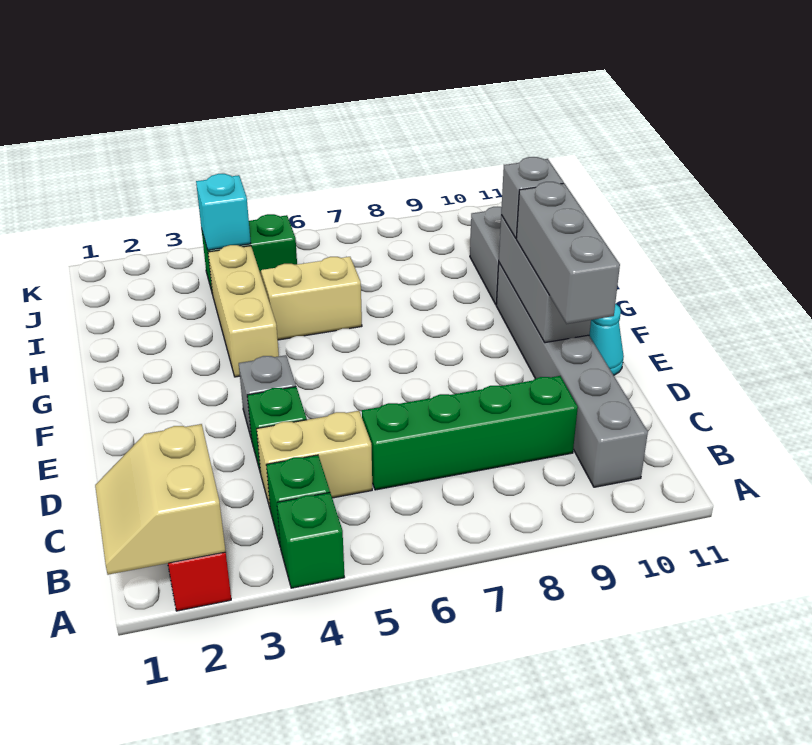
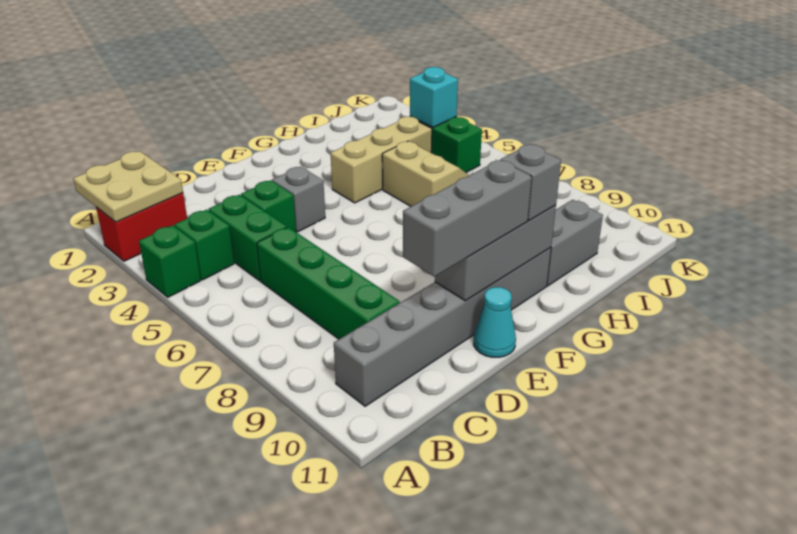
tan 2x2 slope [95,424,226,575] -> tan 2x2 plate [73,151,183,222]
tan 1x2 brick [257,411,372,507] -> green 1x2 brick [208,195,287,281]

